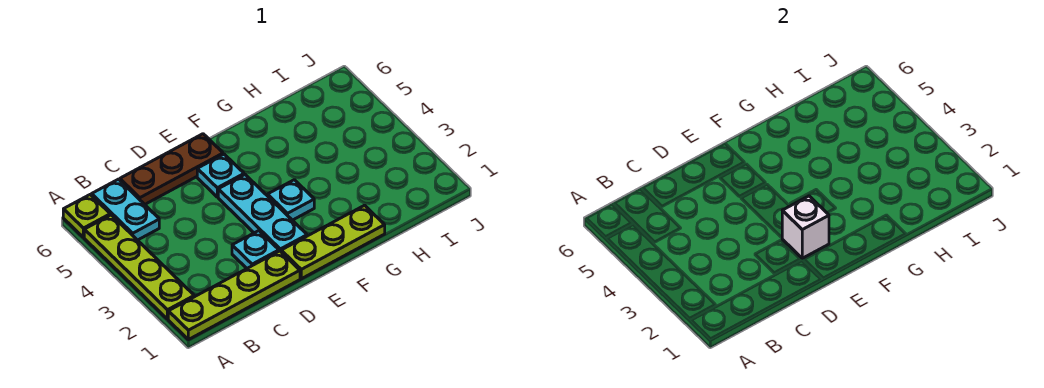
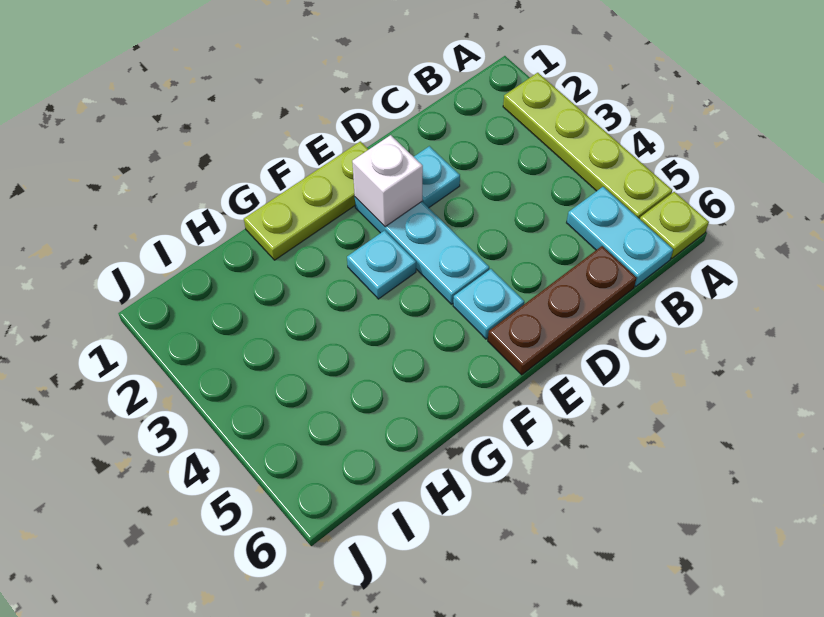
lime 1x4 plate [168,251,300,340] -> none

